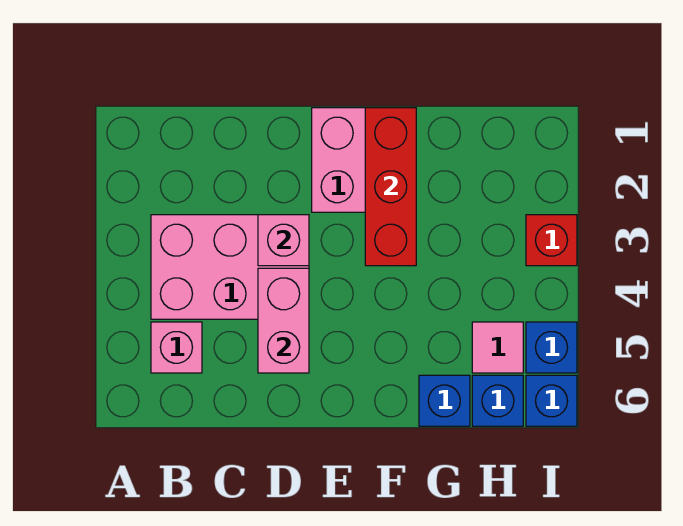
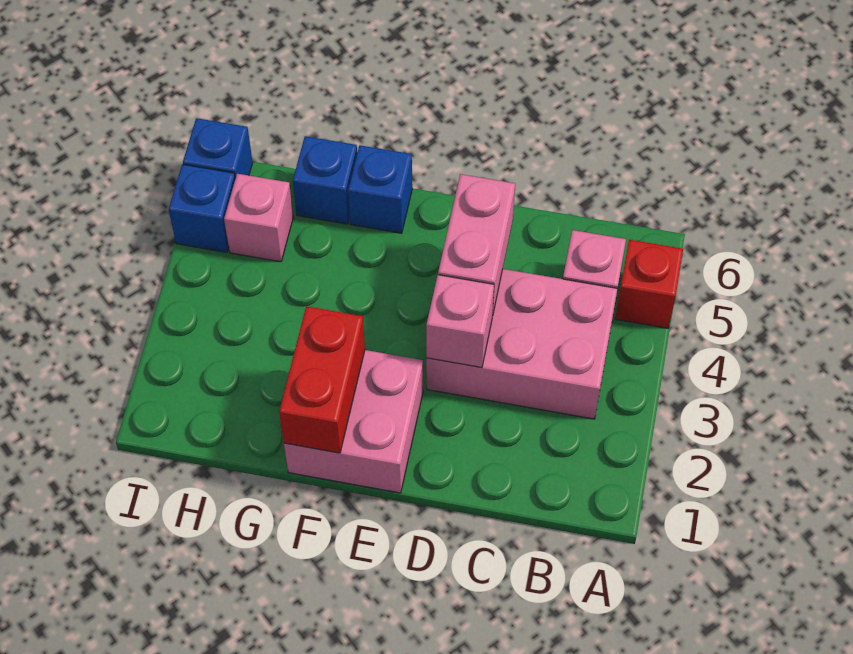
red 1x3 brick [365,108,416,266] -> red 1x2 brick [279,306,365,453]
pink 1x1 tile [472,322,523,373] -> pink 1x1 brick [224,174,293,262]
blue 1x1 brick [472,375,523,426] -> blue 1x1 brick moved to [348,145,412,233]
red 1x1 brick [526,215,577,266] -> red 1x1 brick moved to [615,240,683,328]

